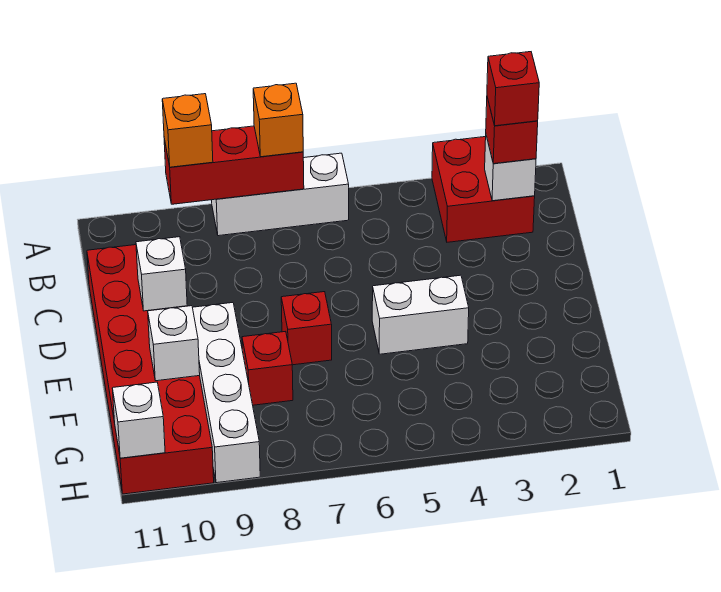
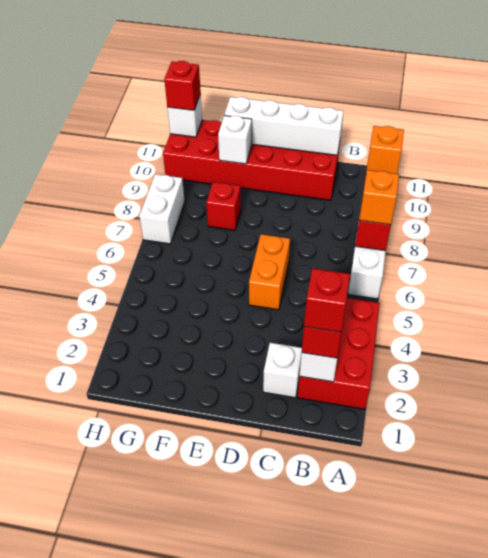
red 2x2 brick [432,137,535,242] -> red 2x3 brick [297,298,380,409]
none -> orange 1x2 brick [249,234,290,310]
white 1x1 brick [136,237,187,311] -> white 1x1 brick moved to [263,343,302,398]
white 1x2 brick [372,275,469,354] -> white 1x2 brick moved to [139,174,185,244]
red 1x1 brick [281,292,332,365] -> red 1x1 brick moved to [164,61,201,110]
white 1x4 brick [193,303,260,483] -> white 1x4 brick moved to [225,97,344,155]

